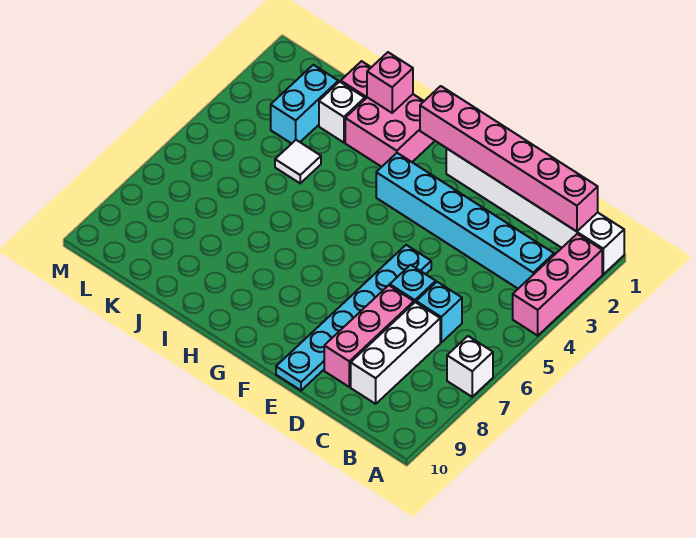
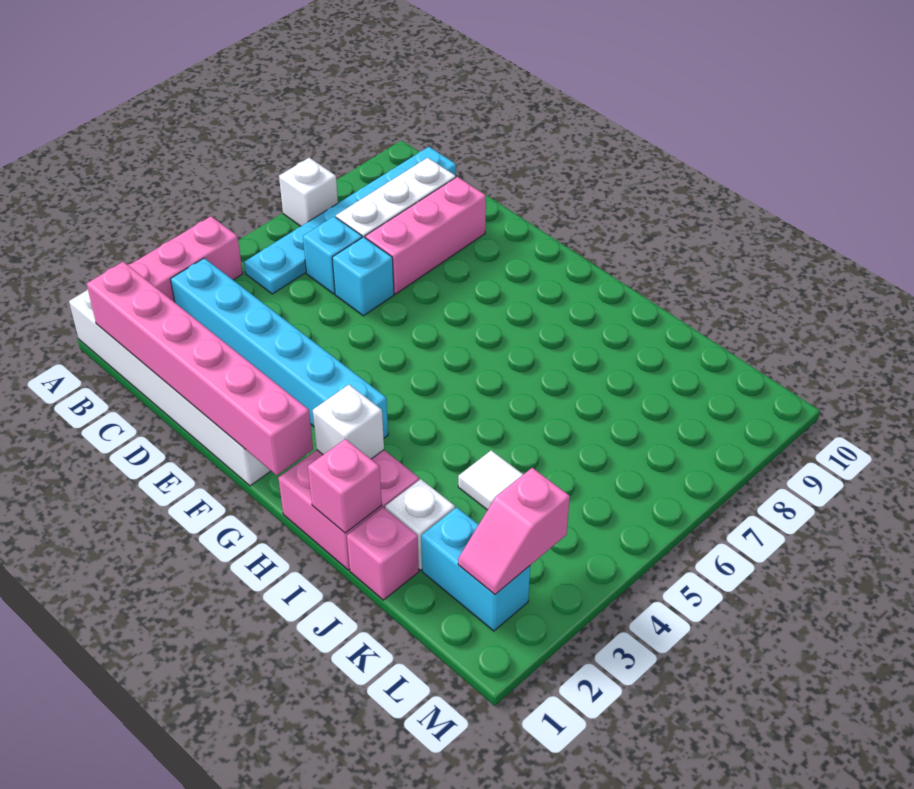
cyan 1x6 plate [276,245,431,390] -> cyan 1x6 plate moved to [244,147,456,294]
none -> white 1x1 brick [313,385,384,459]
cyan 1x2 brick [271,65,338,144] -> cyan 1x2 brick turned to [421,507,530,631]
none -> pink 1x2 slope [458,468,570,594]

